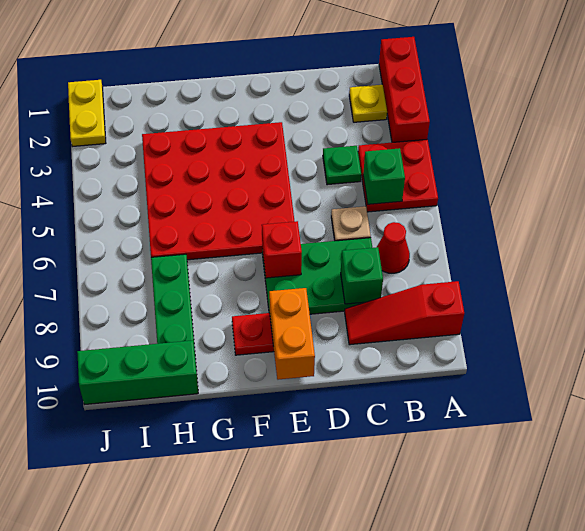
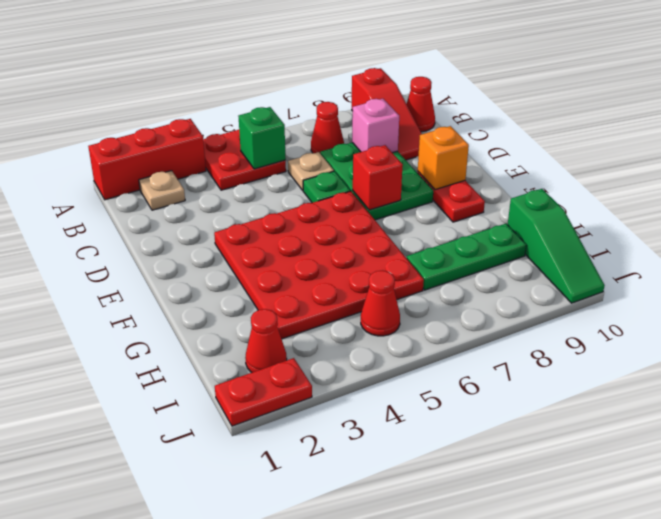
yellow 1x1 plate [349,85,387,122] -> tan 1x1 plate [139,171,185,210]
none -> red 1x1 cone [406,77,435,132]
green 1x1 plate [323,146,361,185] -> green 1x1 plate moved to [303,171,350,203]
green 1x1 brick [341,247,383,304] -> pink 1x1 brick [352,99,399,153]
orange 1x2 brick [269,288,315,380] -> orange 1x1 brick [418,126,469,190]
green 1x3 brick [77,340,198,405] -> green 1x3 slope [507,189,605,303]
none -> red 1x1 cone [245,309,287,373]
none -> red 1x1 cone [361,270,400,336]
yellow 1x2 plate [68,80,106,147] -> red 1x2 plate [215,358,312,426]

